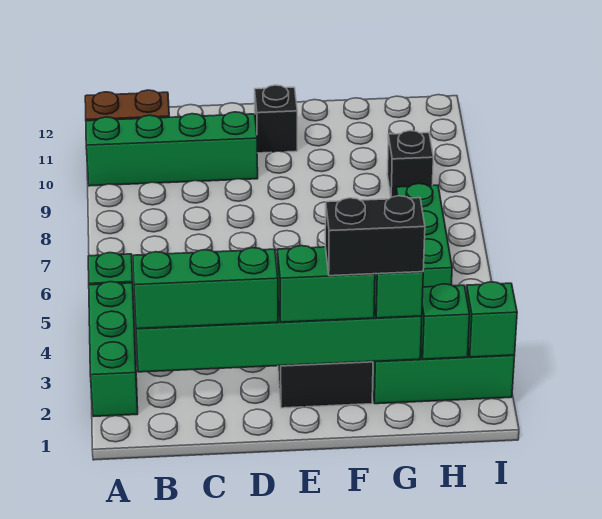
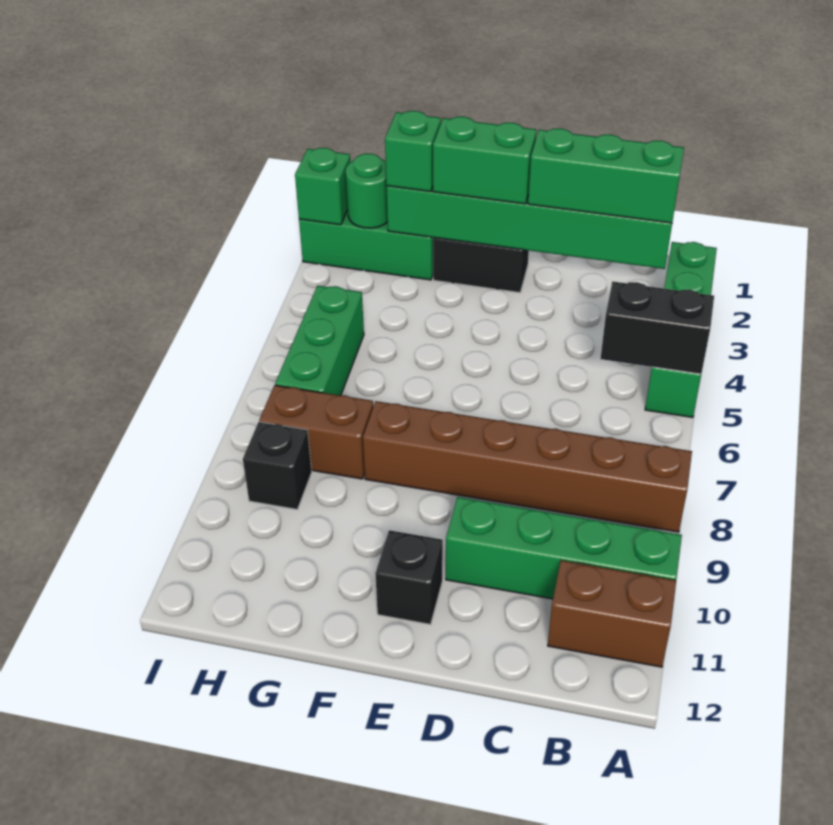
none -> brown 1x6 brick [363,401,692,532]
black 1x2 brick [325,196,425,276] -> black 1x2 brick moved to [600,282,714,374]
none -> brown 1x2 brick [259,385,373,479]
green 1x1 brick [421,284,470,359] -> green 1x1 round brick [346,154,388,228]

